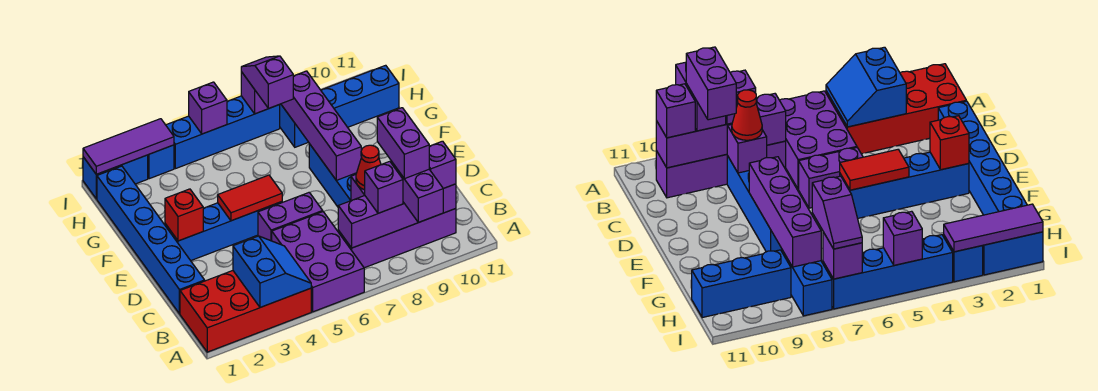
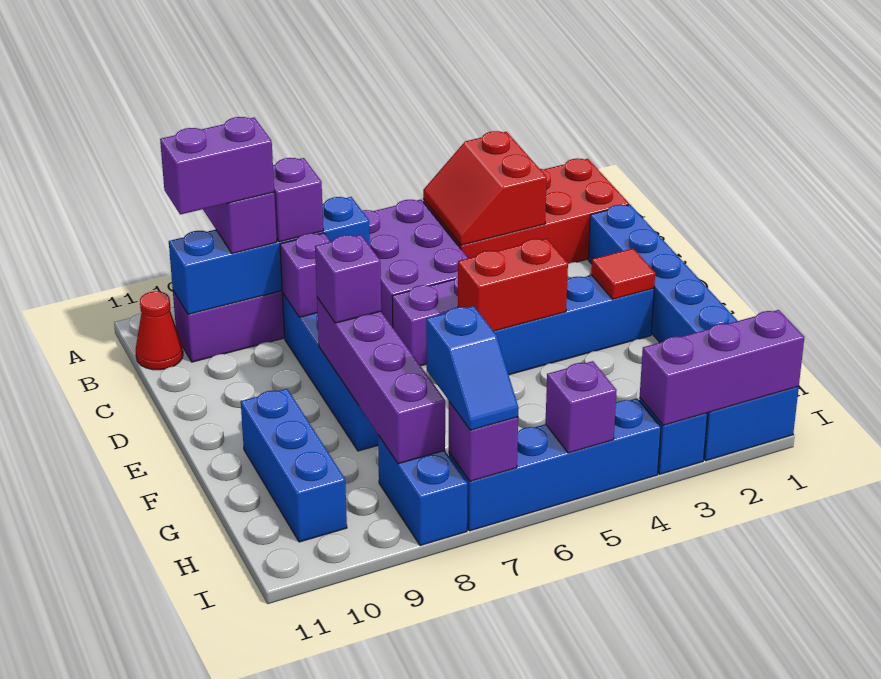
blue 2x2 slope [233,236,311,307] -> red 2x2 slope [423,131,547,245]
purple 1x4 brick [338,184,456,248] -> blue 1x4 brick [169,197,370,314]
purple 1x2 brick [377,108,429,179] -> purple 1x2 brick turned to [160,117,274,215]
purple 1x1 brick [429,141,456,189] -> purple 1x1 brick moved to [315,235,381,323]
red 1x1 cone [356,145,381,190] -> red 1x1 cone moved to [136,291,183,370]
red 1x1 brick [165,189,203,241] -> red 1x1 tile [591,248,655,299]
red 1x2 tile [218,175,282,221] -> red 1x2 brick [458,238,568,331]
purple 1x2 slope [241,56,293,109] -> blue 1x2 slope [426,306,519,430]
blue 1x3 brick [321,65,399,127] -> blue 1x3 brick turned to [241,389,347,542]
purple 1x3 tile [83,119,174,174] -> purple 1x3 brick [640,310,804,425]

